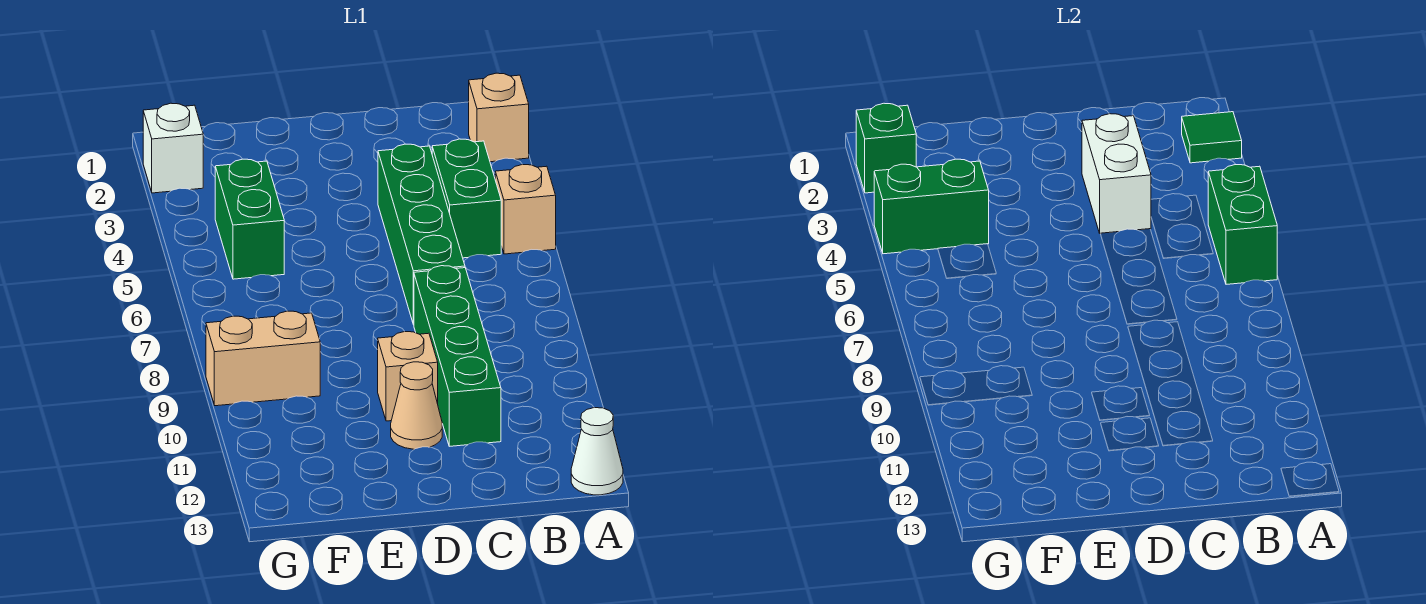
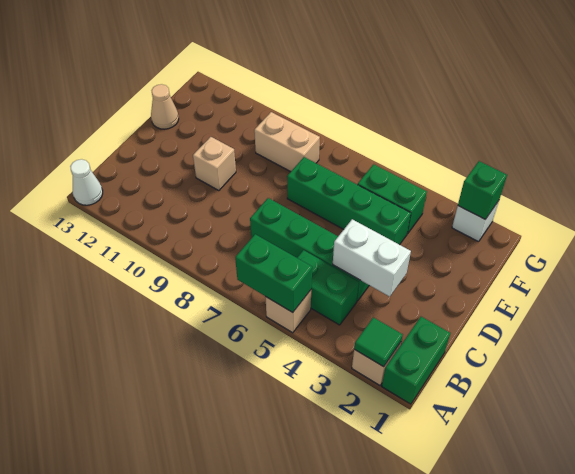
green 1x4 brick [414,266,501,446] -> green 1x4 brick moved to [287,157,411,245]
tan 1x1 cone [391,362,442,449] -> tan 1x1 cone moved to [151,84,179,129]
green 1x2 brick [874,159,989,254] -> green 1x2 brick moved to [382,317,450,404]
tan 1x2 brick [206,311,320,406] -> tan 1x2 brick turned to [254,112,320,172]

